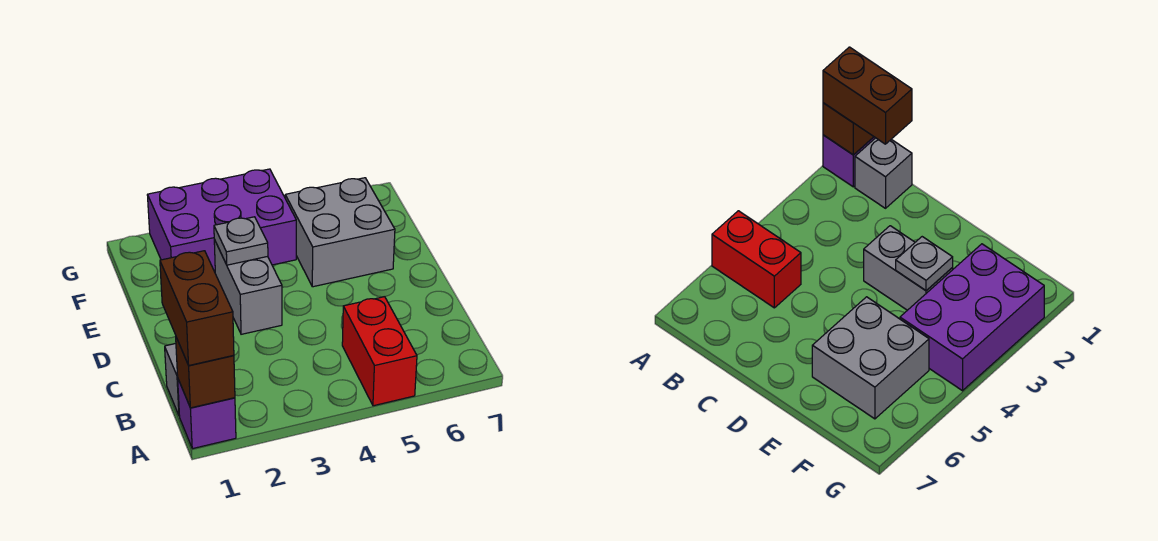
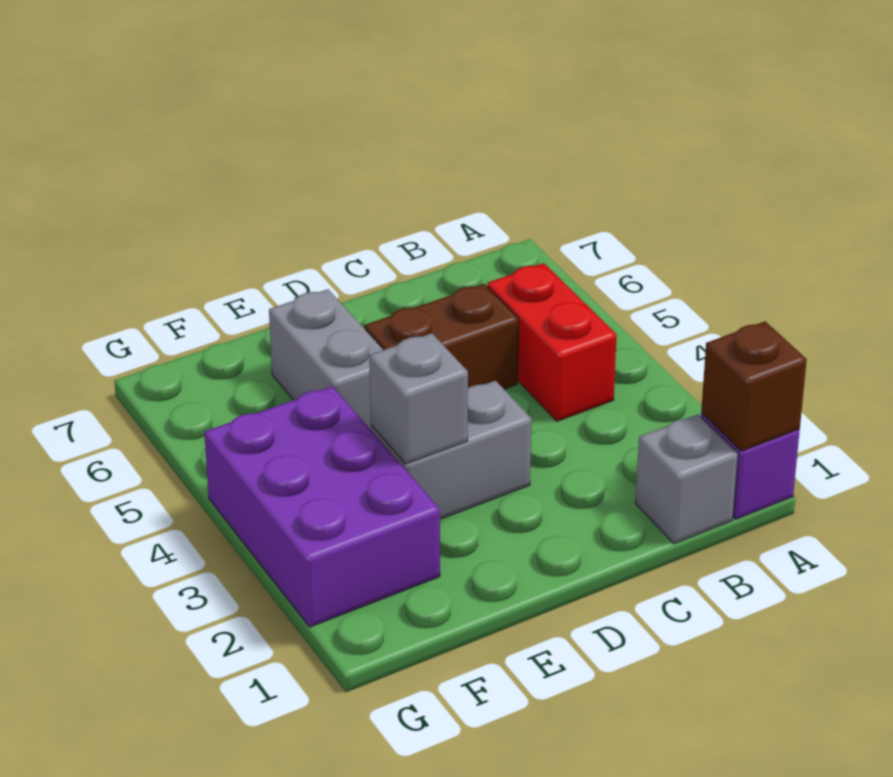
brown 1x2 brick [160,251,234,365] -> brown 1x2 brick moved to [365,284,519,389]
red 1x2 brick [342,297,417,406] -> red 1x2 brick turned to [487,263,617,421]
grey 1x1 plate [214,217,268,265] -> grey 1x1 brick [369,333,468,464]
grey 2x2 brick [285,178,395,287] -> grey 1x2 brick [269,289,383,430]

